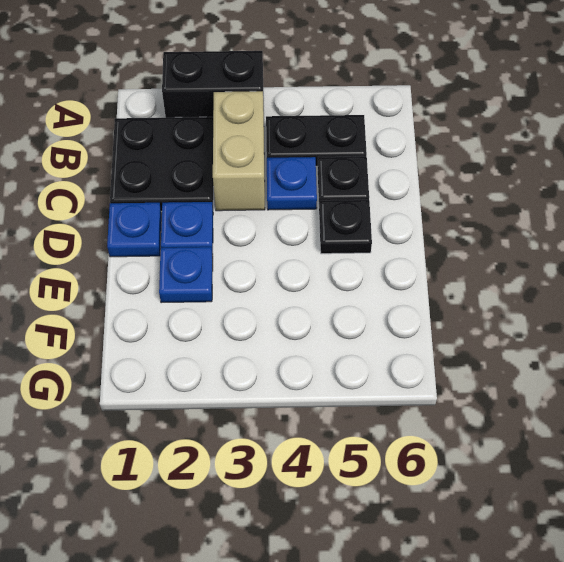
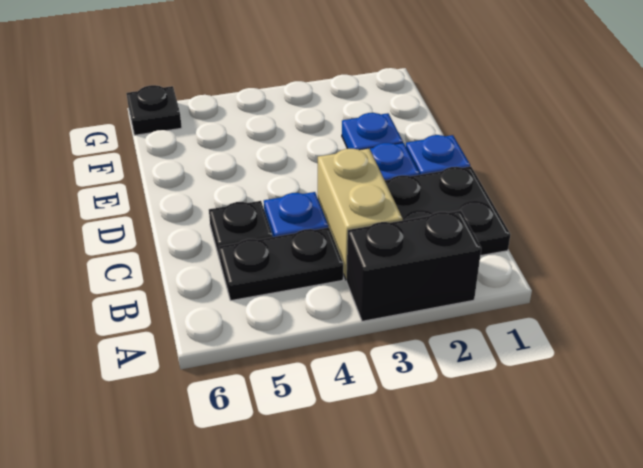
black 1x1 plate [319,200,372,254] -> black 1x1 plate moved to [126,85,182,135]

